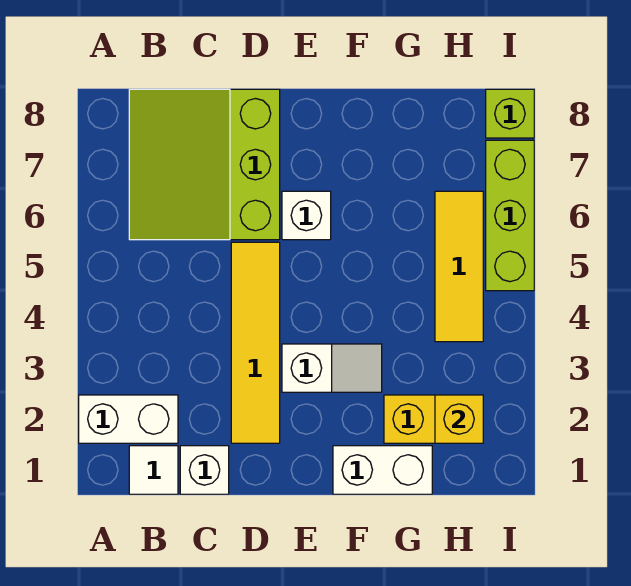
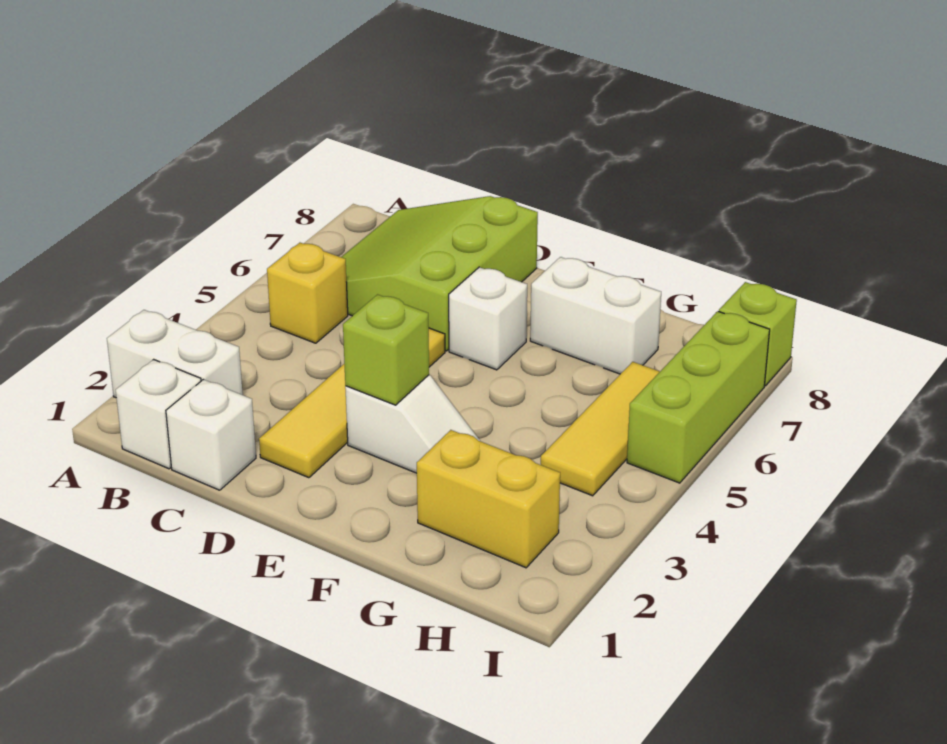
white 1x1 tile [129,446,178,494] -> white 1x1 brick [116,359,201,469]
none -> lime 1x1 brick [343,294,429,405]
white 1x2 brick [333,446,432,494] -> white 1x2 brick moved to [530,257,661,374]
yellow 1x1 brick [435,395,483,443] -> yellow 1x1 brick moved to [267,243,348,343]

